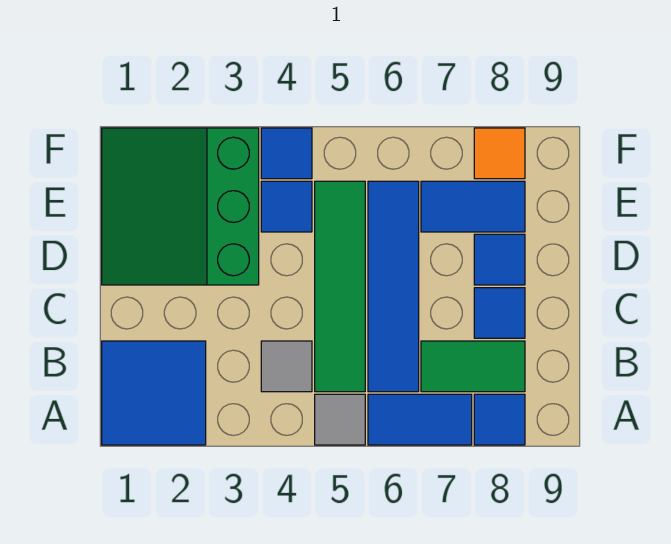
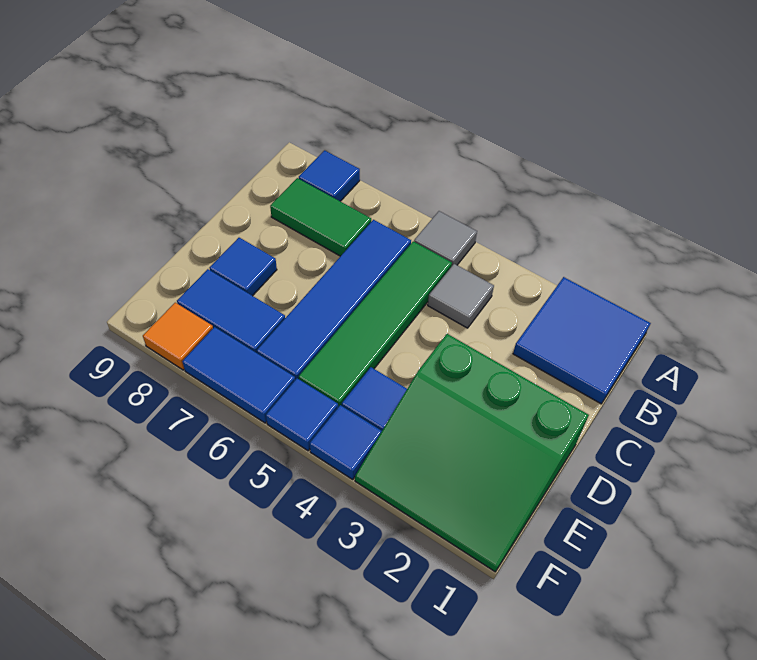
blue 1x2 tile [368,394,472,445] -> blue 1x2 tile moved to [182,327,295,423]
blue 1x1 tile [474,288,525,338] -> blue 1x1 tile moved to [266,378,338,451]
green 3x3 slope [102,128,259,285] -> green 3x3 slope turned to [355,334,589,572]

